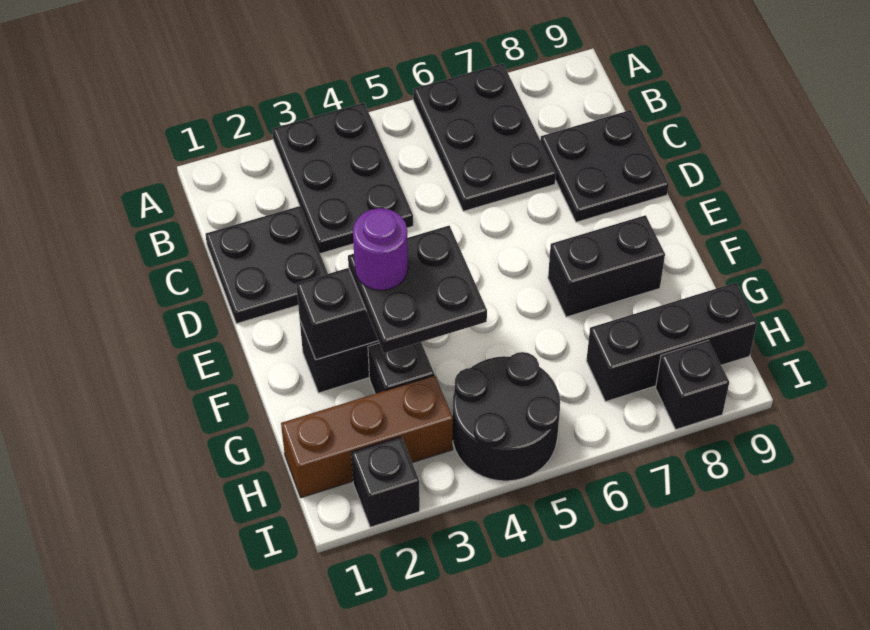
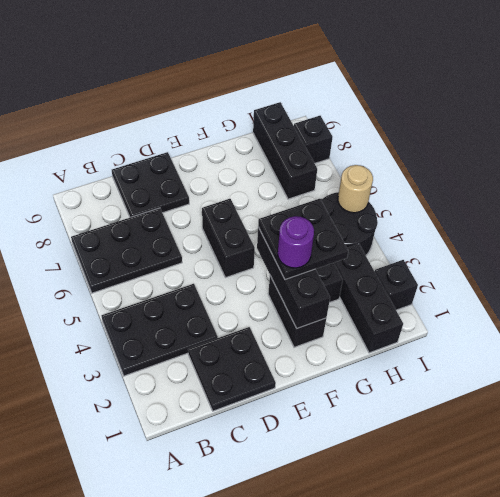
black 1x2 brick [548,215,665,317] -> black 1x2 brick moved to [202,199,255,278]
brown 1x3 brick [281,375,453,498] -> black 1x3 brick [334,244,403,353]
none -> tan 1x1 round brick [338,165,373,213]

